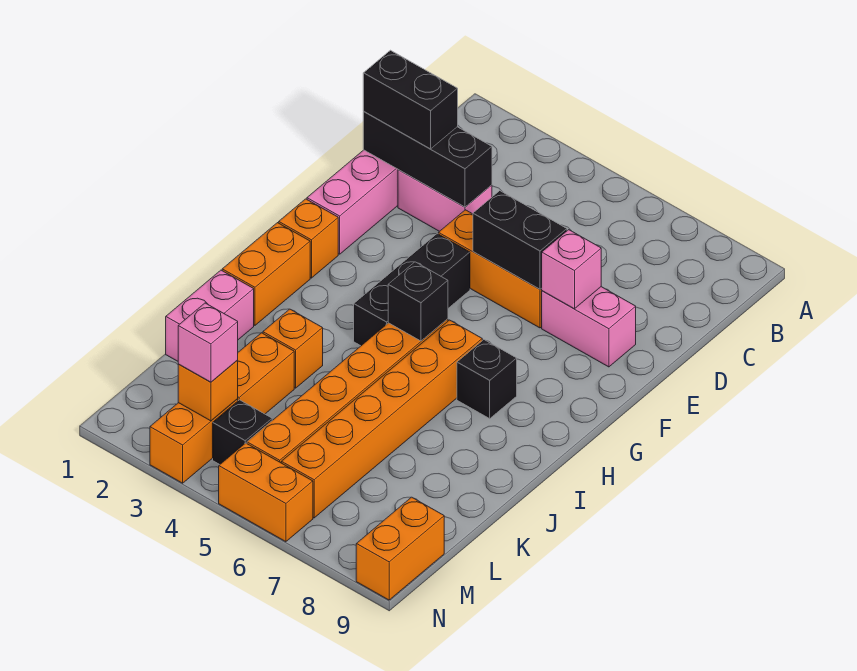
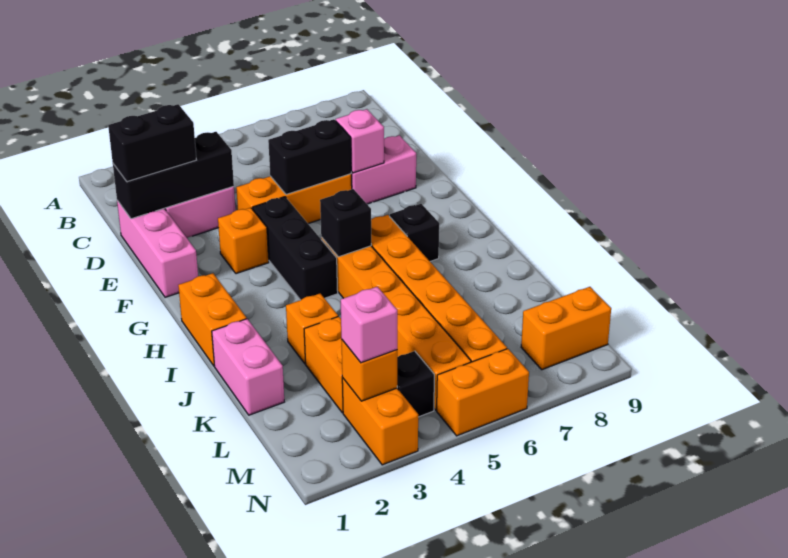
orange 1x1 brick [279,199,338,278] -> orange 1x1 brick moved to [218,208,269,274]
orange 1x2 brick [356,497,444,600] -> orange 1x2 brick turned to [521,287,611,370]

